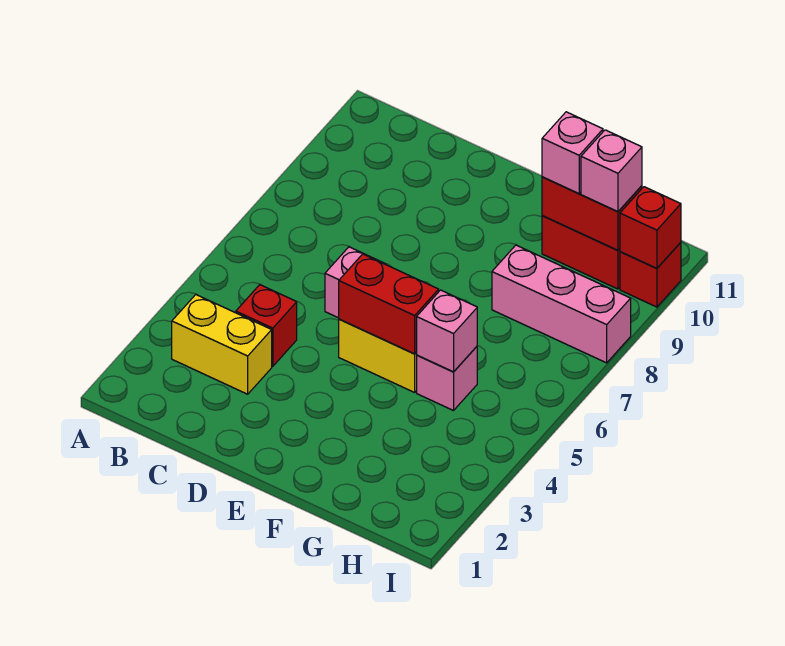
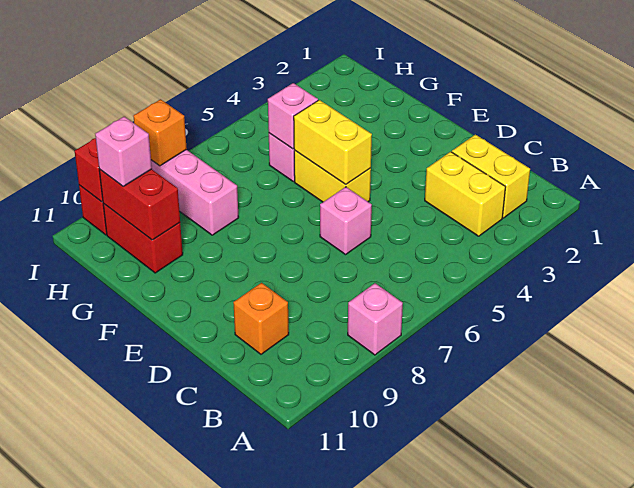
none -> yellow 1x2 brick [452,135,530,218]
red 1x1 brick [236,285,297,366] -> none
none -> orange 1x1 brick [233,283,289,354]
red 1x2 brick [339,254,439,354] -> yellow 1x2 brick [294,100,372,184]
pink 1x1 brick [542,112,603,193] -> pink 1x1 brick moved to [348,283,403,355]
none -> orange 1x1 brick [134,99,187,166]

